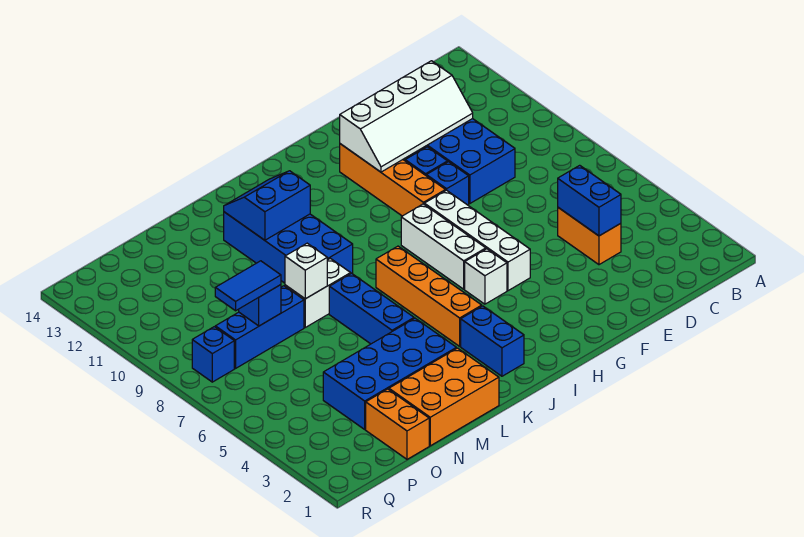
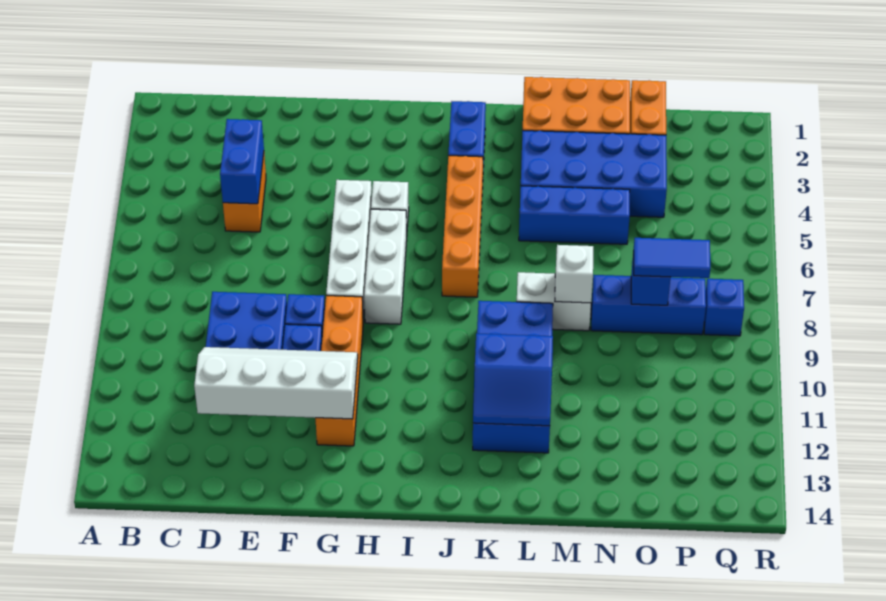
blue 1x3 brick [329,273,414,344] -> blue 1x3 brick turned to [519,186,630,244]

